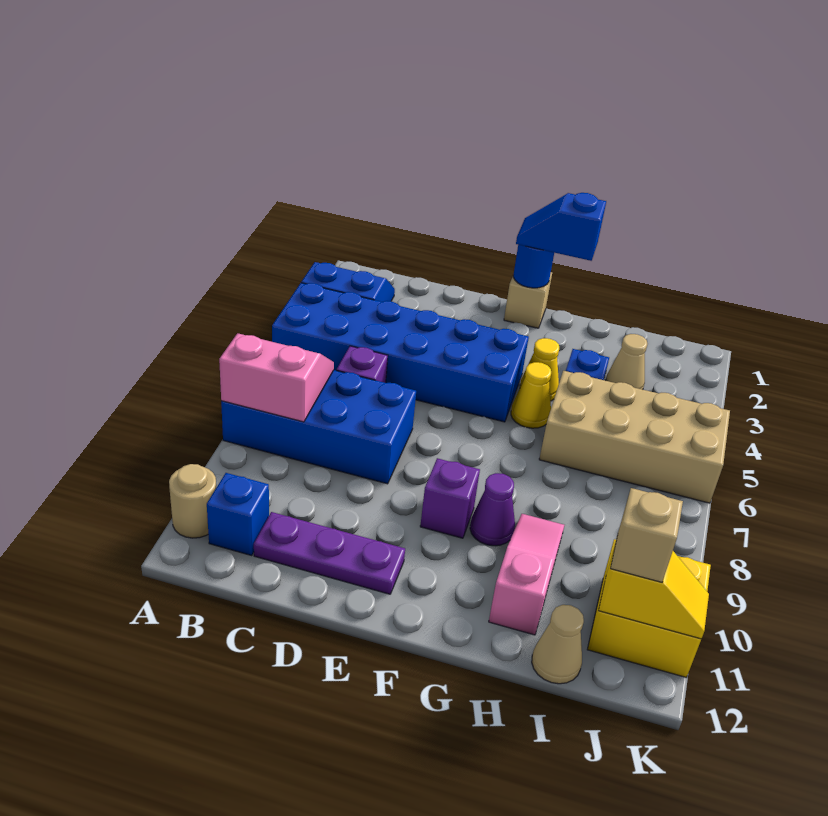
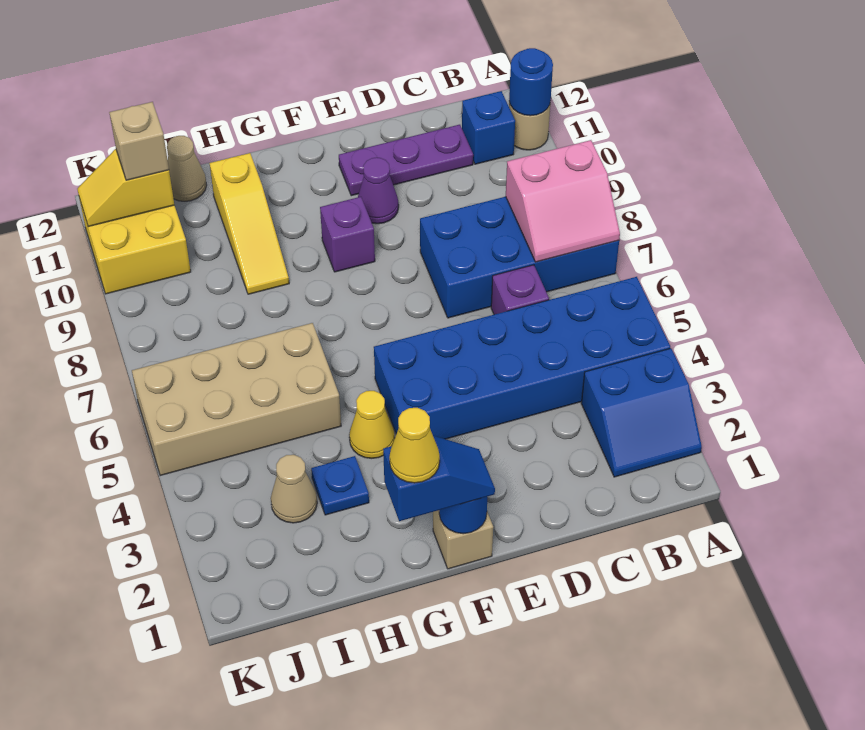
none -> blue 1x1 round brick [509,48,553,116]
yellow 1x1 cone [511,362,551,428] -> yellow 1x1 cone moved to [389,408,440,483]
purple 1x1 cone [470,473,515,546] -> purple 1x1 cone moved to [358,158,399,224]
pink 1x3 slope [489,514,564,635] -> yellow 1x3 slope [209,153,289,294]

